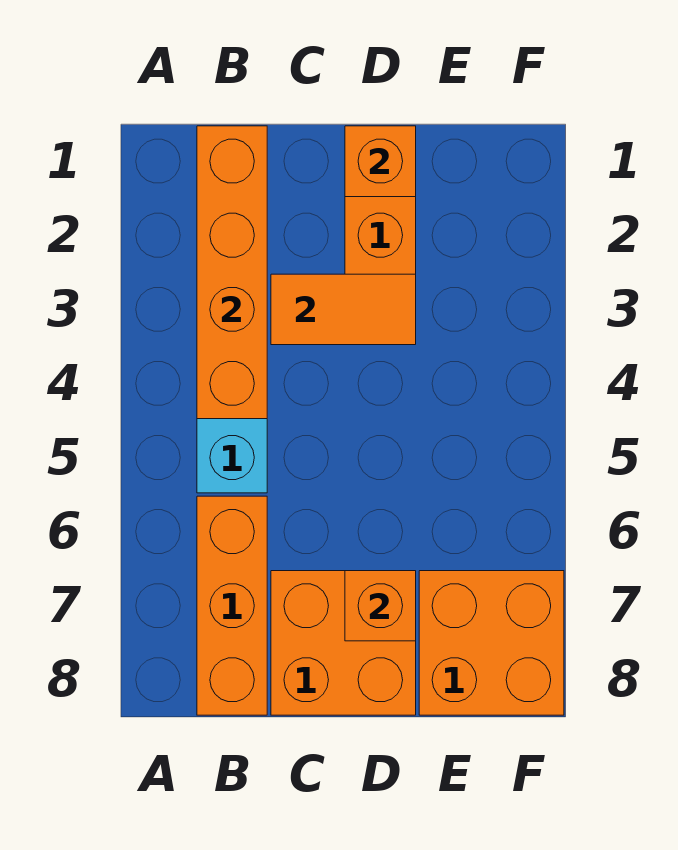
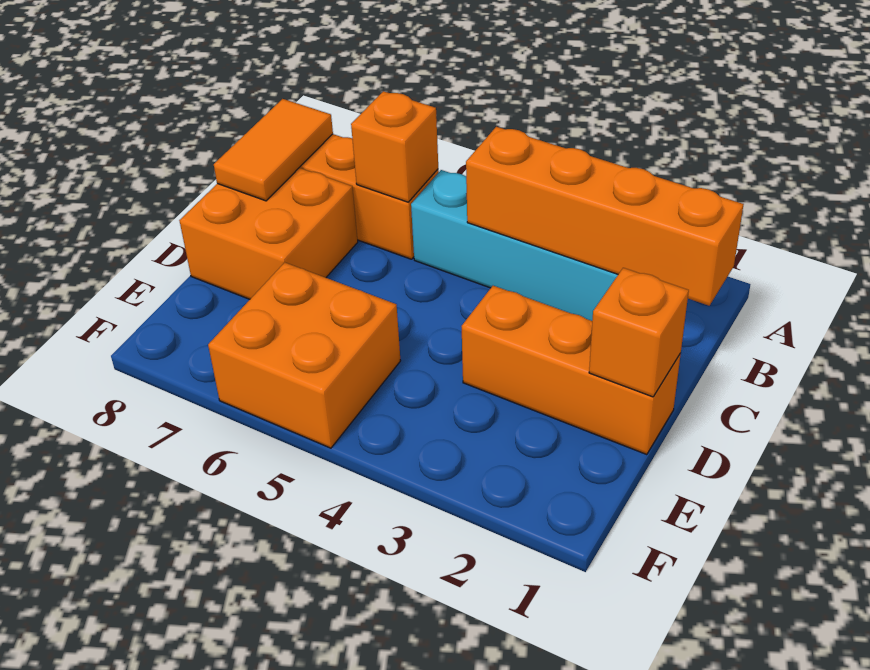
orange 1x2 tile [271,274,416,345] -> orange 1x2 tile moved to [214,99,333,201]
orange 1x1 brick [345,571,416,641] -> orange 1x1 brick moved to [351,91,438,202]
orange 2x2 brick [419,571,564,715] -> orange 2x2 brick moved to [208,262,401,448]

